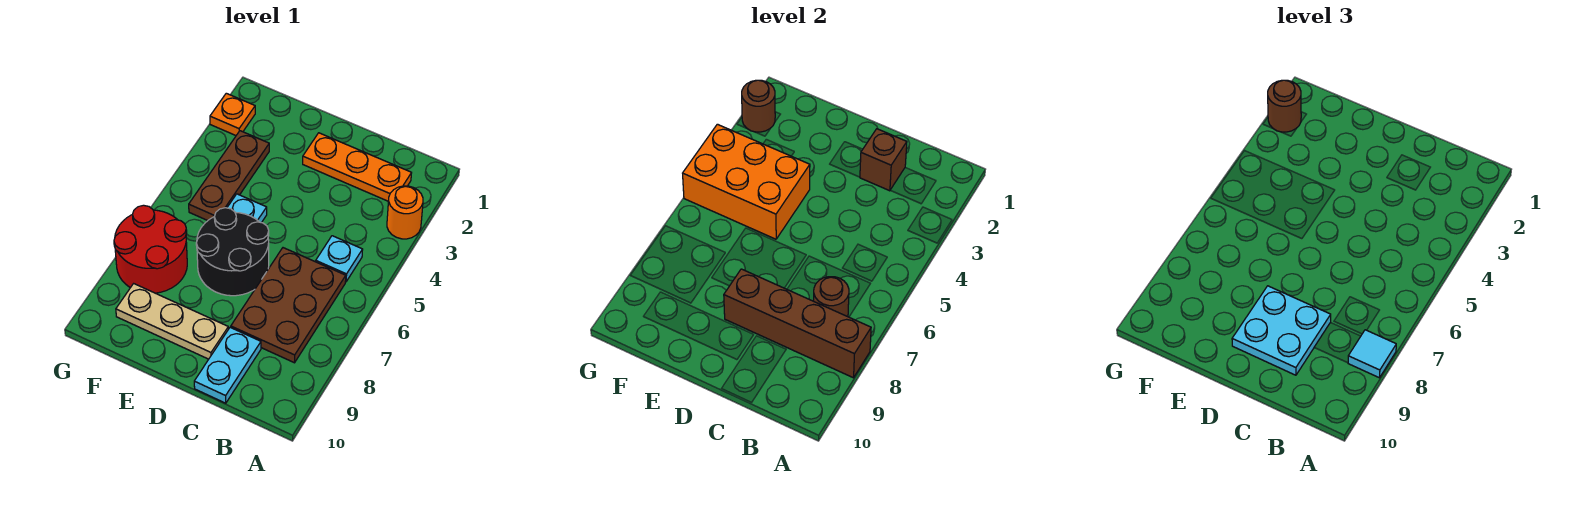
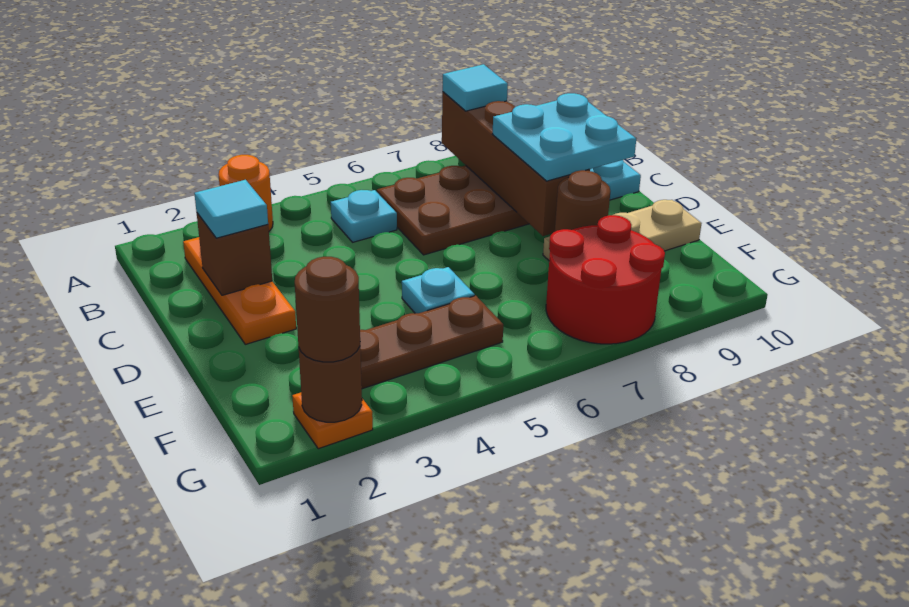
brown 1x1 round brick [814,277,849,317] -> brown 1x1 round brick moved to [555,170,610,231]
none -> cyan 1x1 tile [194,180,268,238]
black 2x2 round brick [196,208,269,296] -> none
tan 1x3 plate [116,284,228,359] -> tan 1x3 plate turned to [543,200,702,260]
orange 2x3 brick [683,124,810,239] -> none

